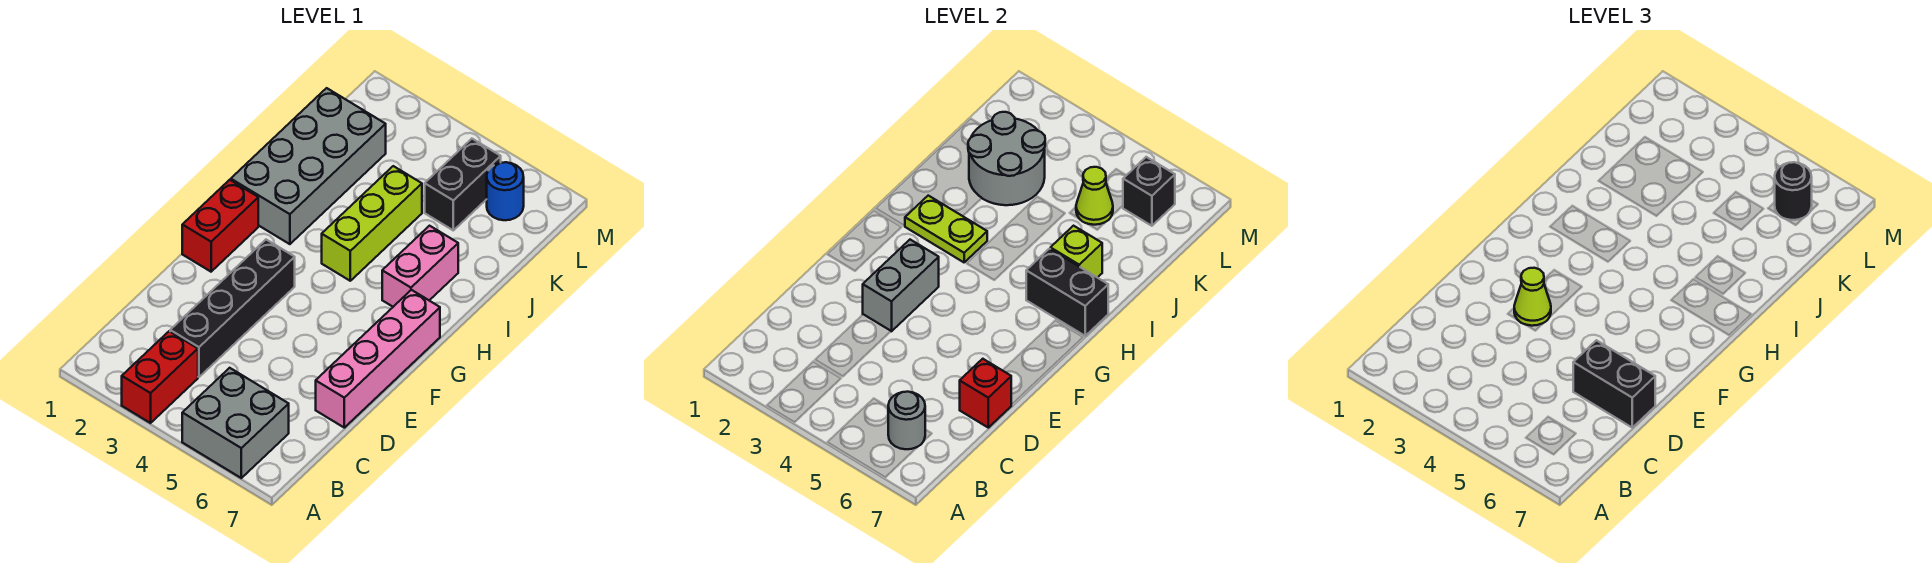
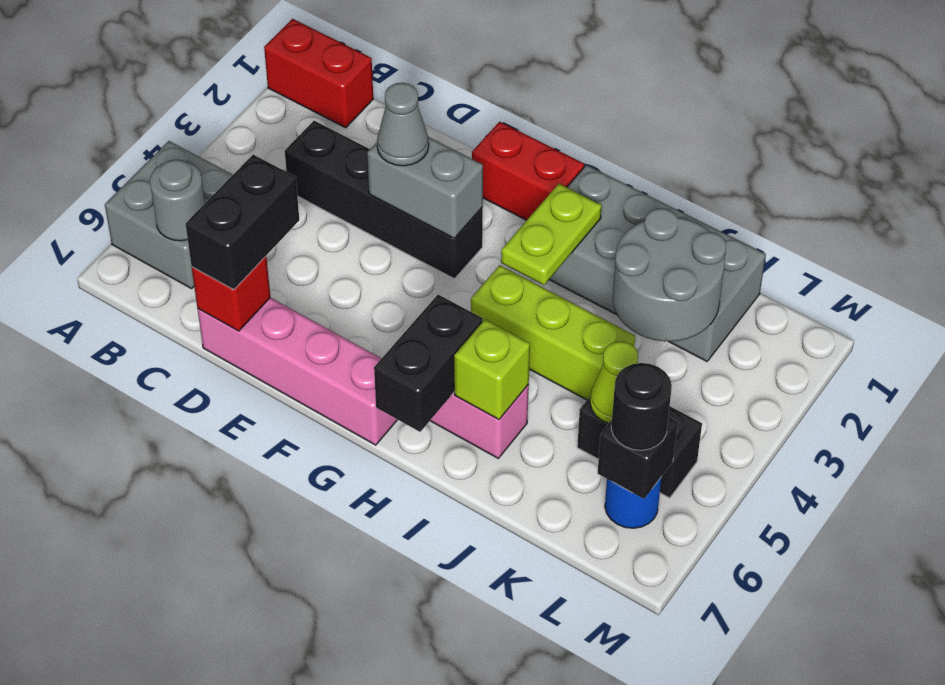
red 1x2 brick [122,331,198,423] -> red 1x2 brick moved to [264,19,373,128]
lime 1x1 cone [1514,268,1551,326] -> grey 1x1 cone [377,83,429,166]

